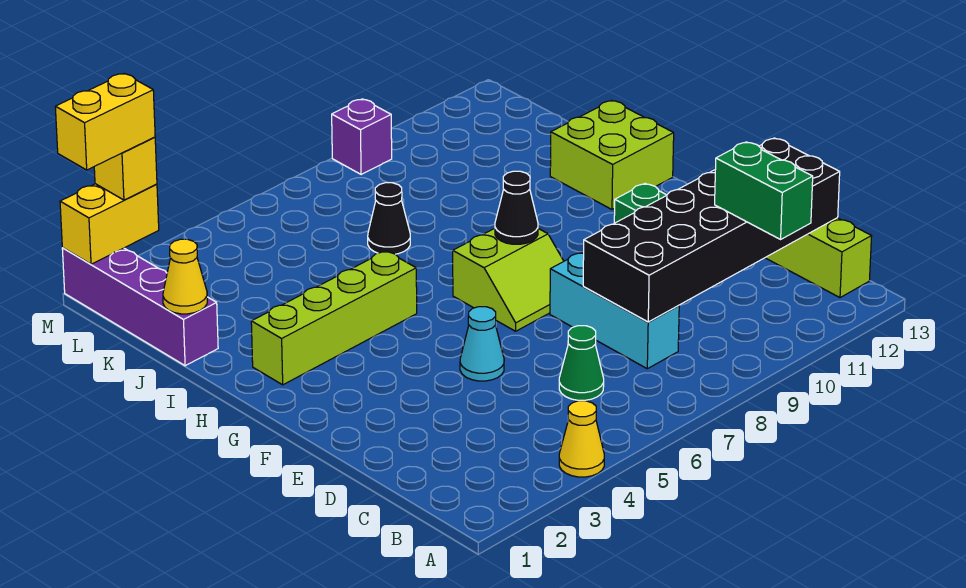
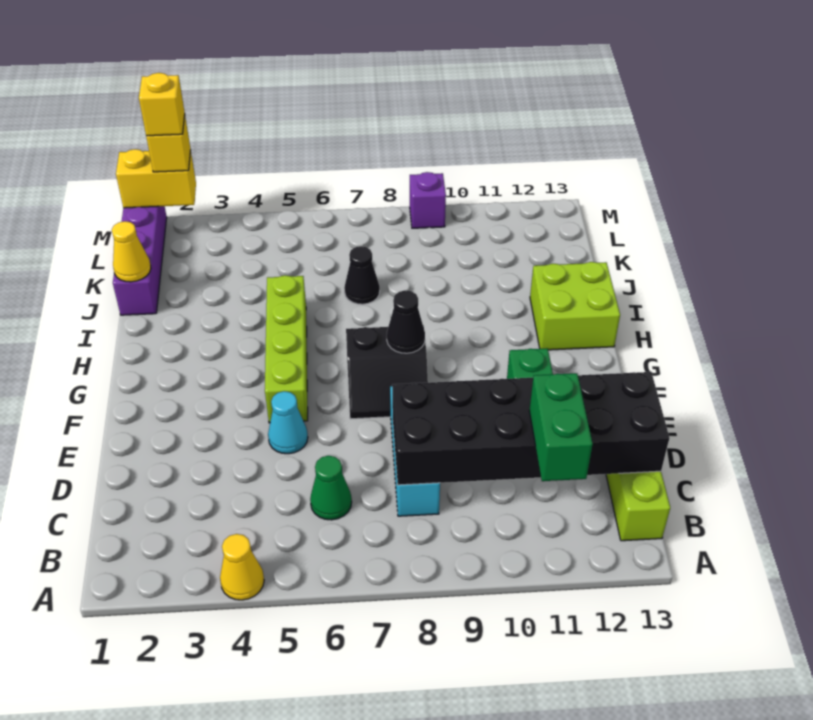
lime 2x2 slope [453,228,564,331] -> black 2x2 slope [346,325,428,419]
lime 1x4 brick [251,251,417,385] -> lime 1x4 brick turned to [265,275,308,423]
yellow 1x2 brick [55,74,155,170] -> yellow 1x1 brick [139,73,185,136]

